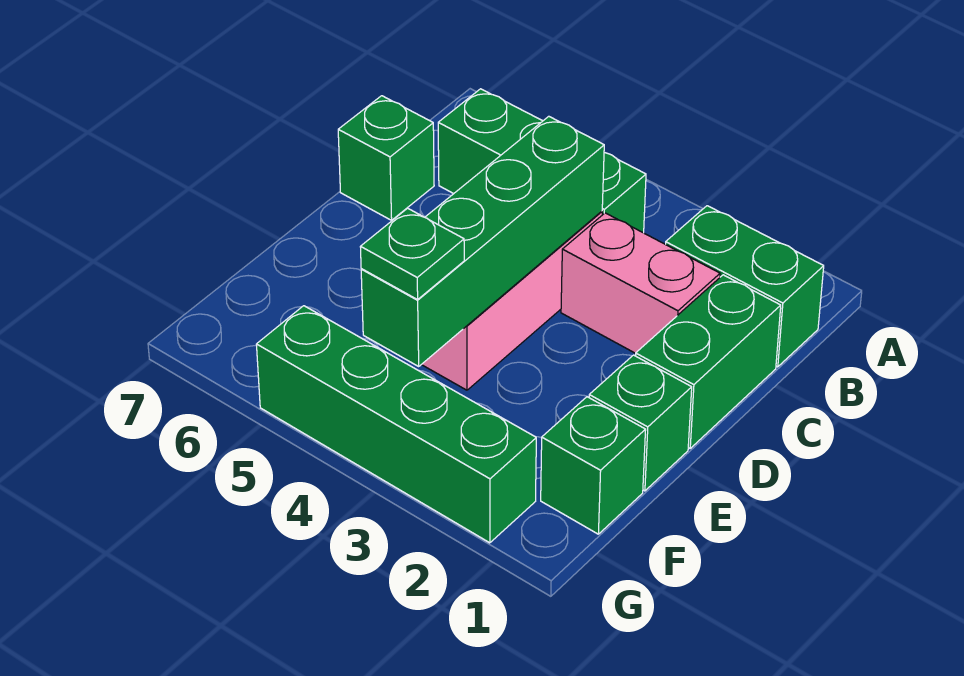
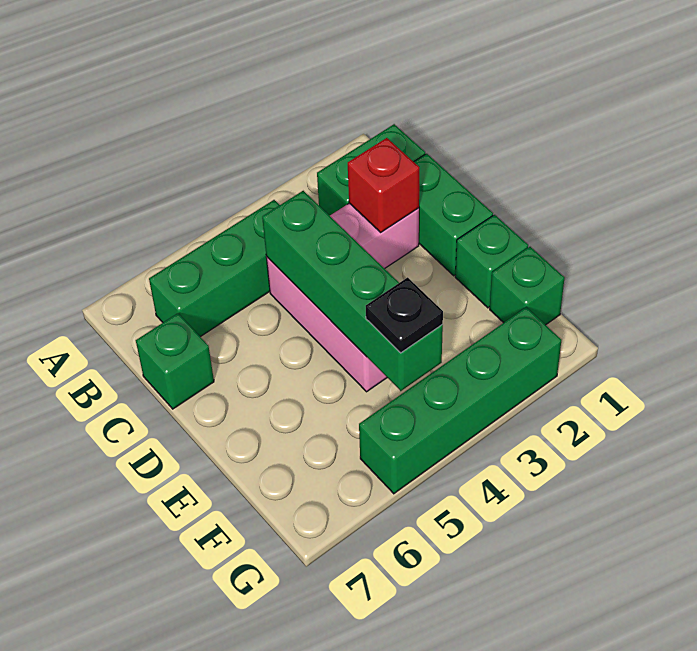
none -> red 1x1 brick [348,138,419,232]
green 1x1 plate [361,208,464,300] -> black 1x1 plate [366,277,443,353]

